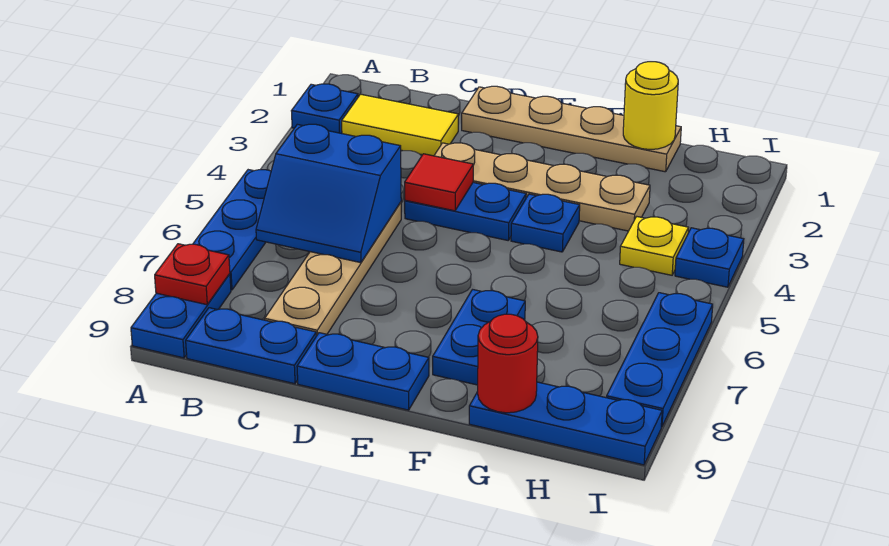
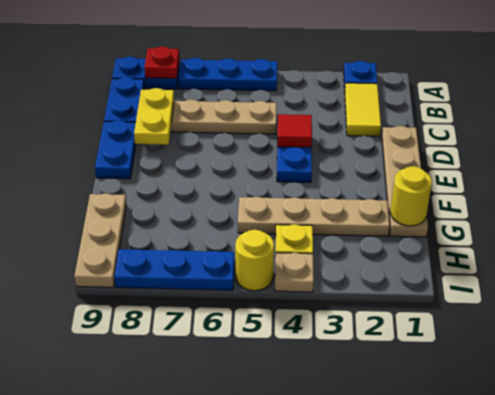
blue 2x2 slope [256,124,401,263] -> none
none -> yellow 1x2 plate [134,88,174,145]
tan 1x4 plate [434,143,650,231] -> tan 1x4 plate turned to [238,197,390,236]
blue 1x1 plate [511,194,580,252] -> none
blue 1x2 plate [433,290,525,385] -> none
blue 1x3 plate [469,382,662,465] -> tan 1x3 plate [74,193,126,287]
red 1x1 round brick [478,314,538,413] -> none
blue 1x1 plate [675,228,744,287] -> tan 1x1 plate [275,253,314,292]
none -> yellow 1x1 round brick [235,230,274,291]

